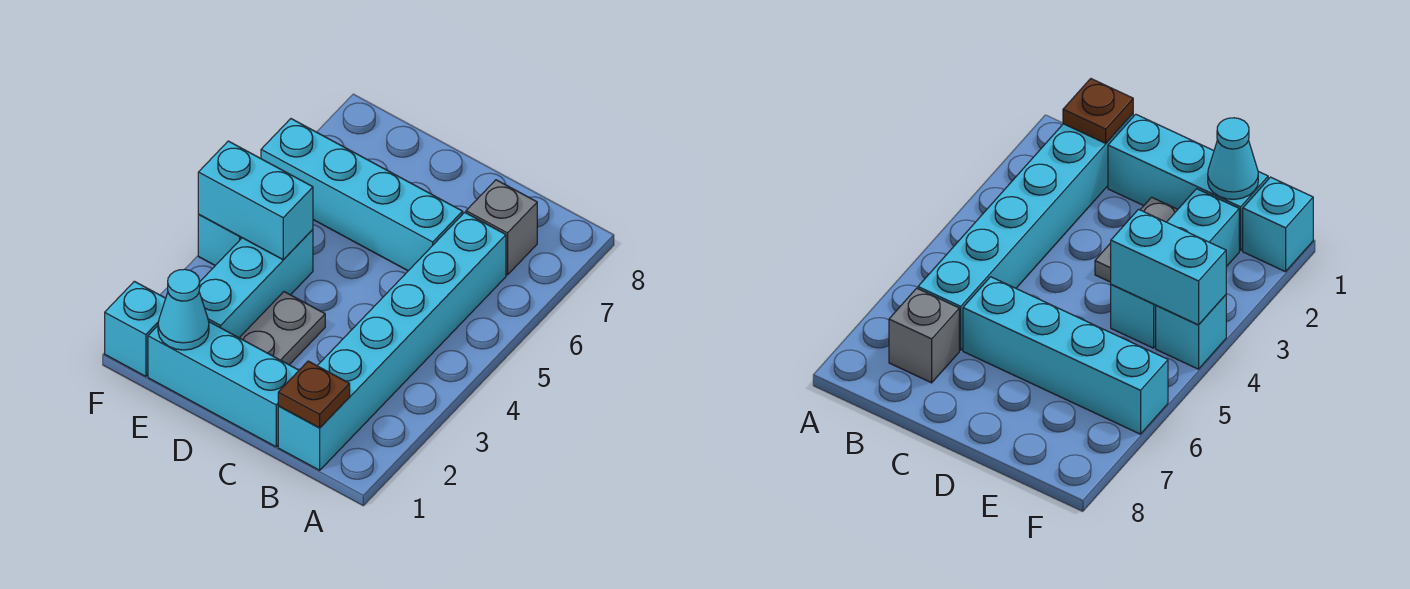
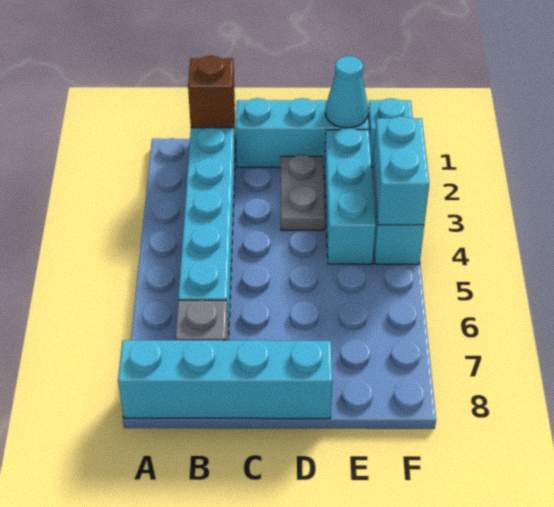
brown 1x1 plate [278,361,350,428] -> brown 1x1 brick [188,56,235,128]
cyan 1x4 brick [261,119,463,271] -> cyan 1x4 brick moved to [118,340,332,419]
cyan 1x2 brick [198,141,313,260] -> cyan 1x2 brick turned to [373,116,429,225]

